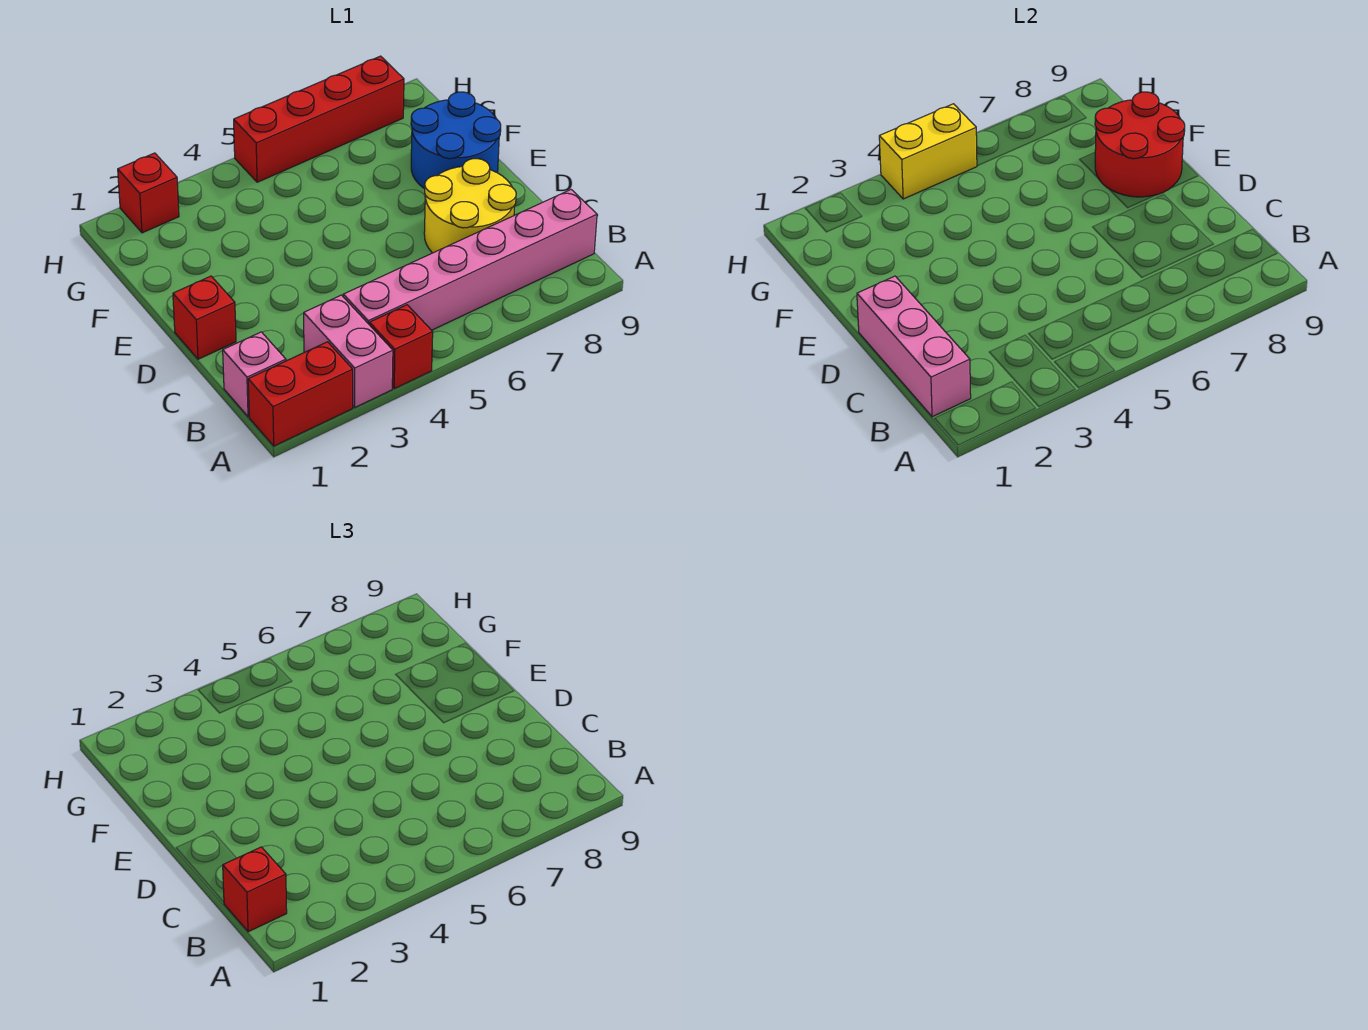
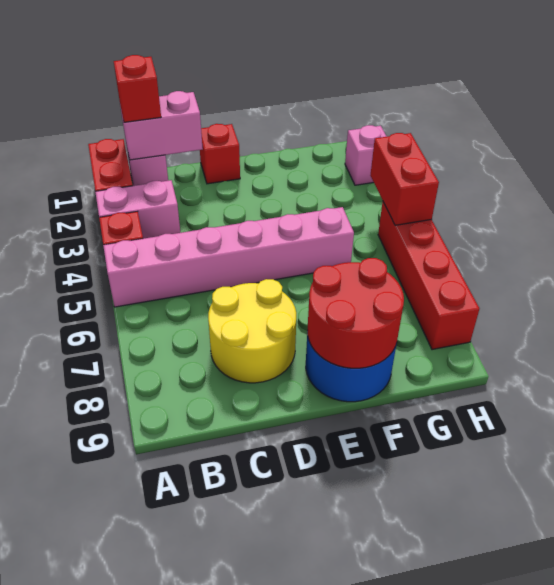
pink 1x3 brick [857,276,971,417] -> pink 1x2 brick [121,91,203,160]
pink 1x6 brick [343,190,597,330] -> pink 1x6 brick turned to [103,207,354,307]
red 1x1 brick [118,153,179,233] -> pink 1x1 brick [345,125,387,185]
yellow 1x2 brick [879,104,977,199] -> red 1x2 brick [370,133,439,225]

